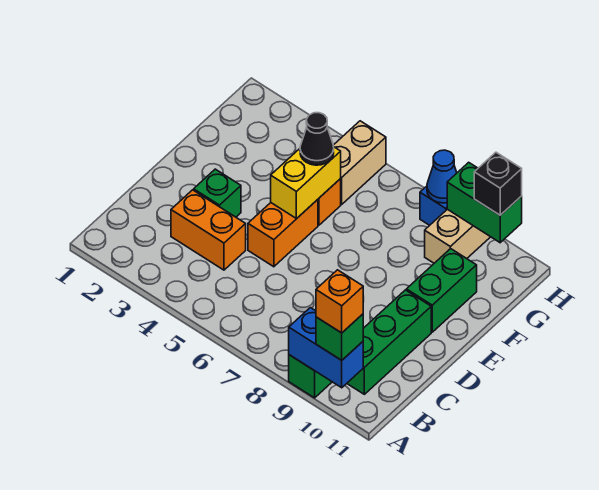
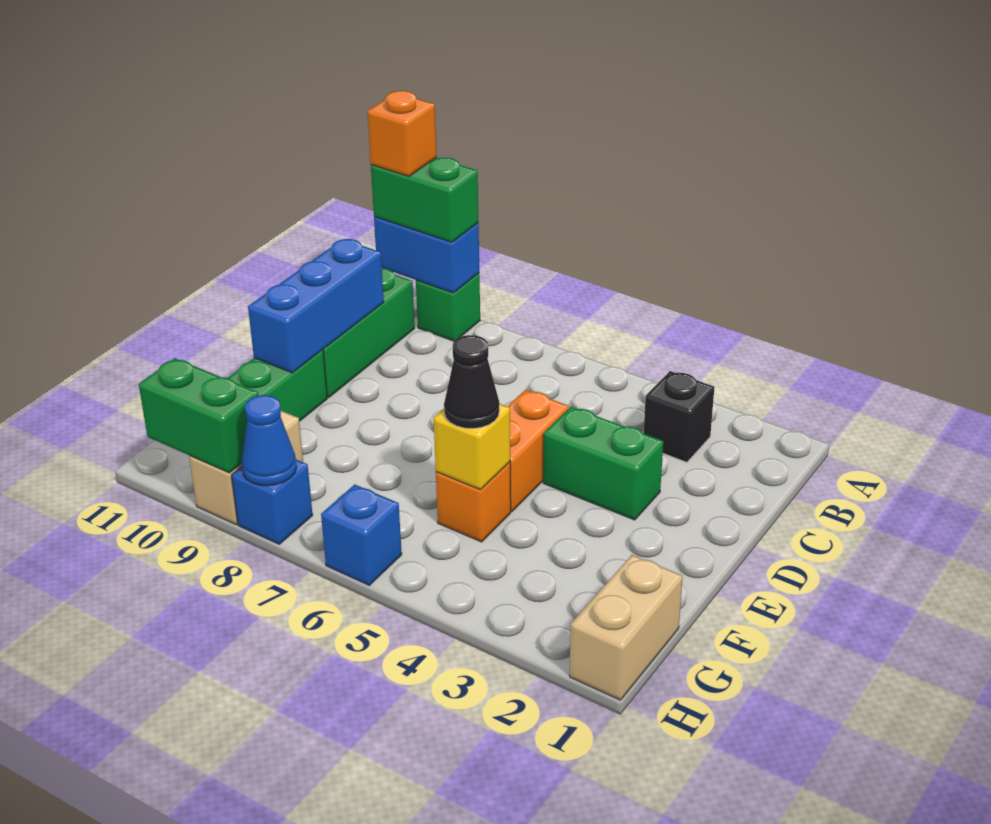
green 1x1 brick [316,314,363,360] -> green 1x2 brick [371,158,478,242]
orange 1x2 brick [171,190,246,270] -> none
none -> blue 1x3 brick [248,239,384,373]
green 1x1 brick [194,169,241,217] -> green 1x2 brick [543,407,663,520]
yellow 1x2 brick [271,147,341,219] -> yellow 1x1 brick [434,404,510,490]
tan 1x2 brick [333,121,386,204] -> tan 1x2 brick moved to [570,555,683,700]
none -> blue 1x1 brick [321,484,402,585]
black 1x1 brick [474,152,522,215] -> black 1x1 brick moved to [644,371,714,462]

